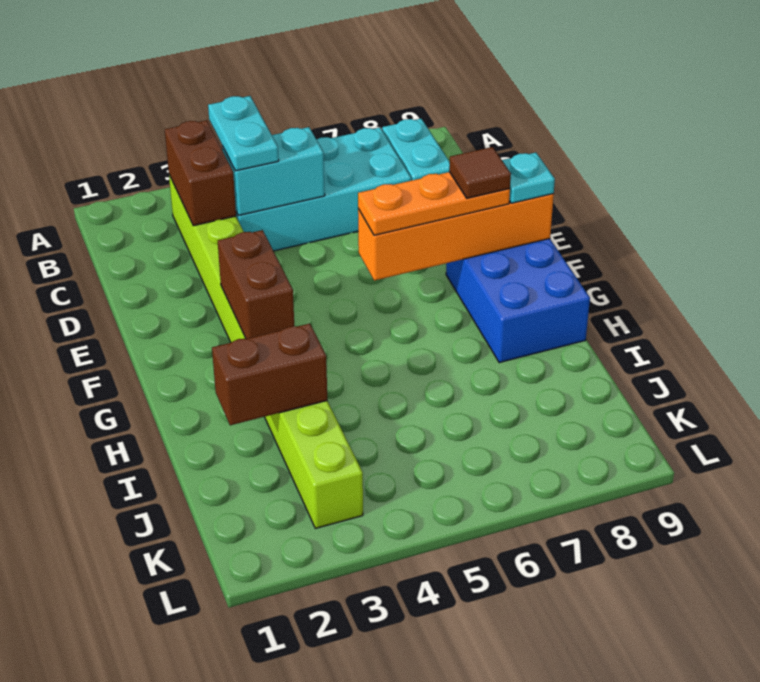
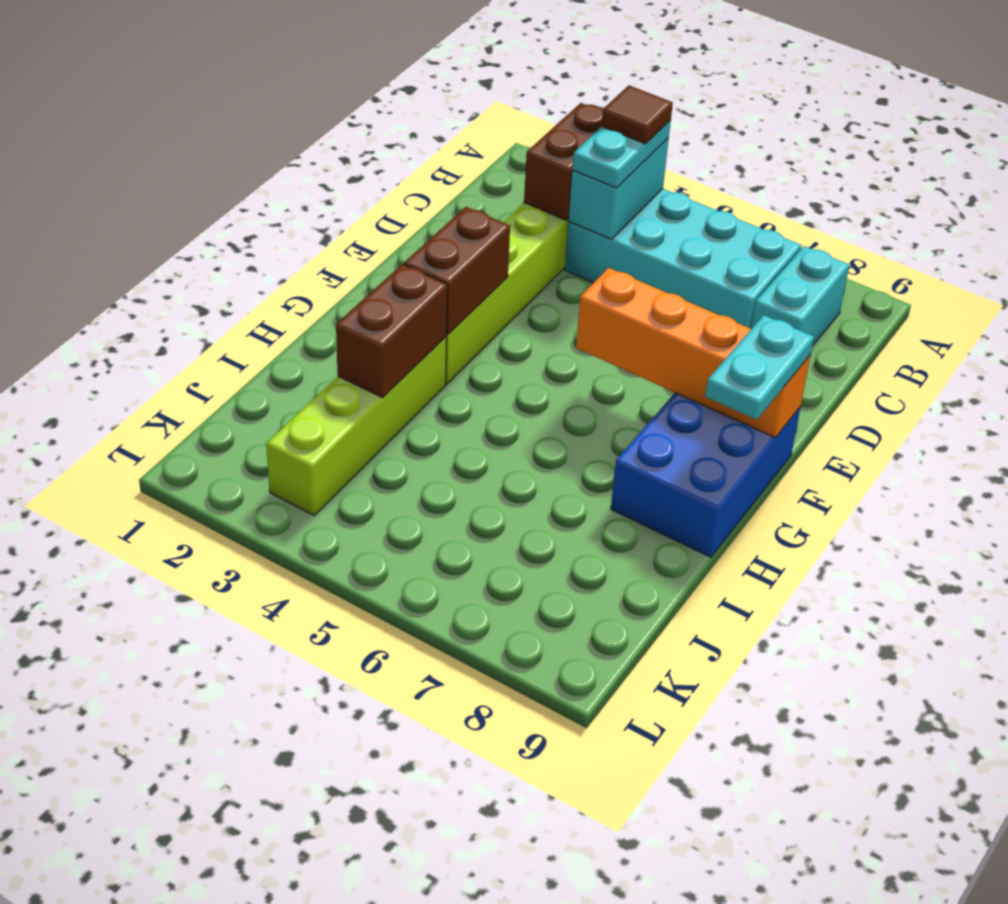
cyan 1x2 brick [223,127,325,216] -> cyan 1x2 brick turned to [568,138,669,239]
orange 1x3 plate [358,172,510,235] -> none
brown 1x1 tile [449,147,511,198] -> brown 1x1 tile moved to [602,86,673,144]
cyan 1x1 plate [502,153,555,203] -> cyan 1x2 plate [705,315,814,420]
brown 1x2 brick [212,324,327,425] -> brown 1x2 brick turned to [336,264,448,398]

